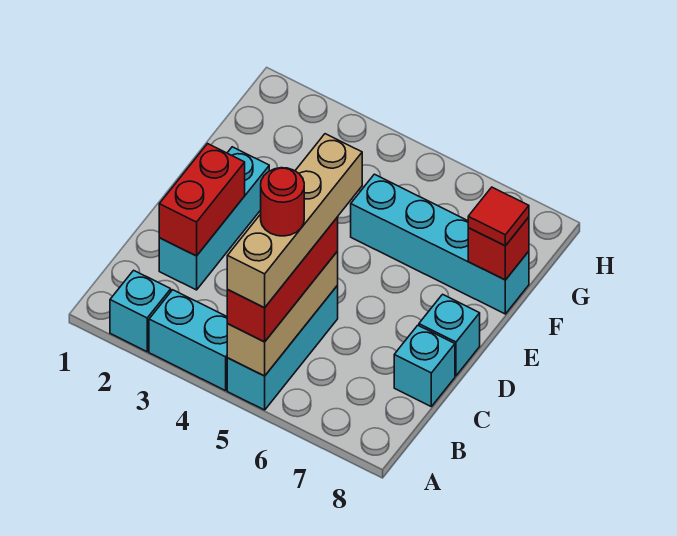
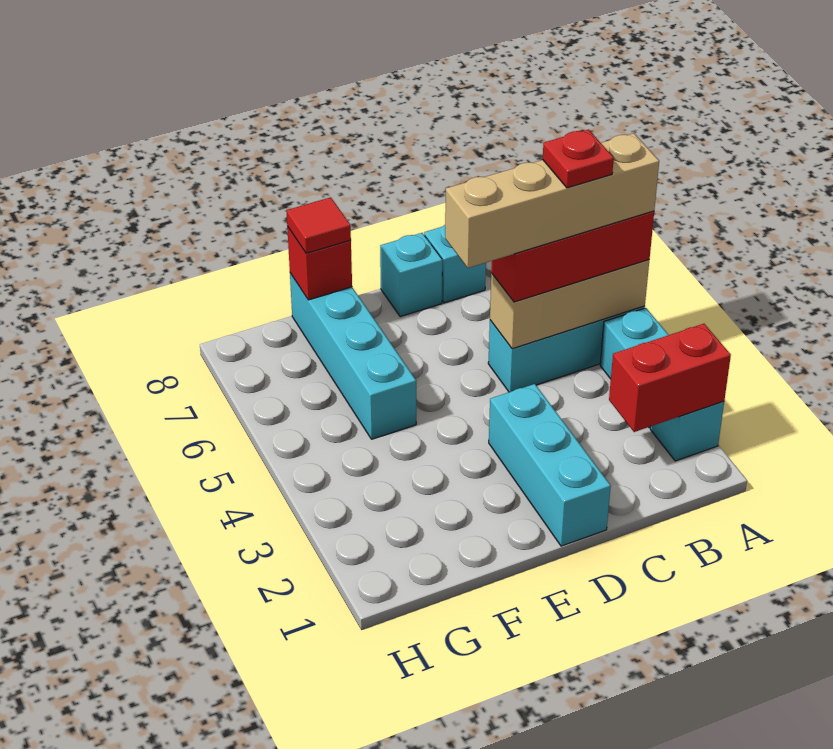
red 1x1 round brick [261,168,304,236] -> red 1x1 plate [543,130,614,188]
cyan 1x3 brick [159,147,269,290] -> cyan 1x3 brick turned to [489,384,611,546]
red 1x2 brick [159,144,245,256] -> red 1x2 brick moved to [609,324,731,432]

